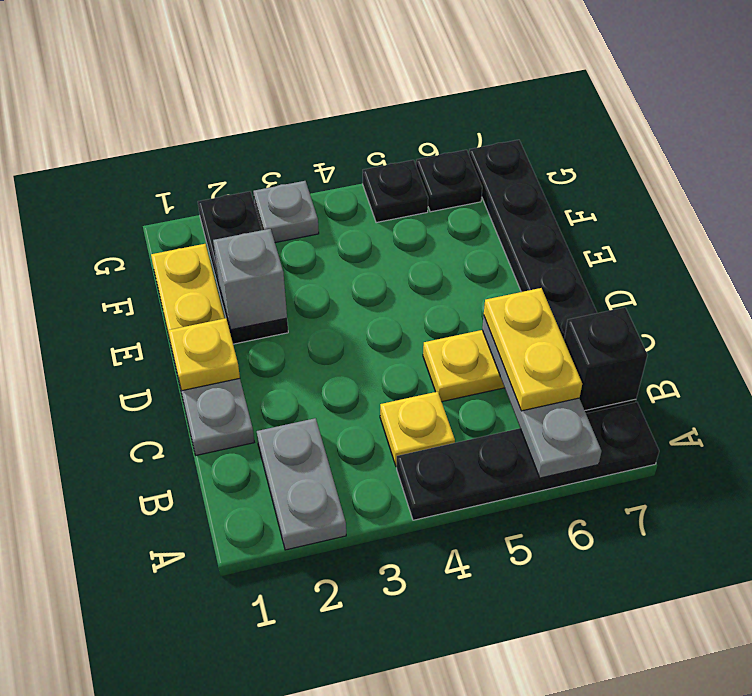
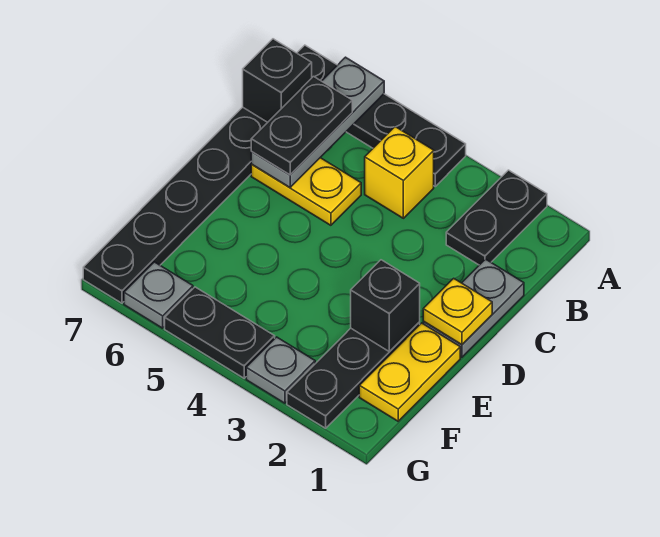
grey 1x2 plate [257,418,346,550] -> black 1x2 plate [446,170,547,265]
yellow 1x1 plate [380,392,455,466] -> yellow 1x1 brick [365,127,434,218]
yellow 1x2 plate [484,288,582,411] -> black 1x2 plate [251,77,352,175]
grey 1x1 brick [213,229,287,330] -> black 1x1 brick [351,260,420,352]
black 1x1 plate [363,160,428,223] -> black 1x2 plate [165,287,275,378]
black 1x1 plate [416,150,482,212] -> grey 1x1 plate [124,262,193,328]

